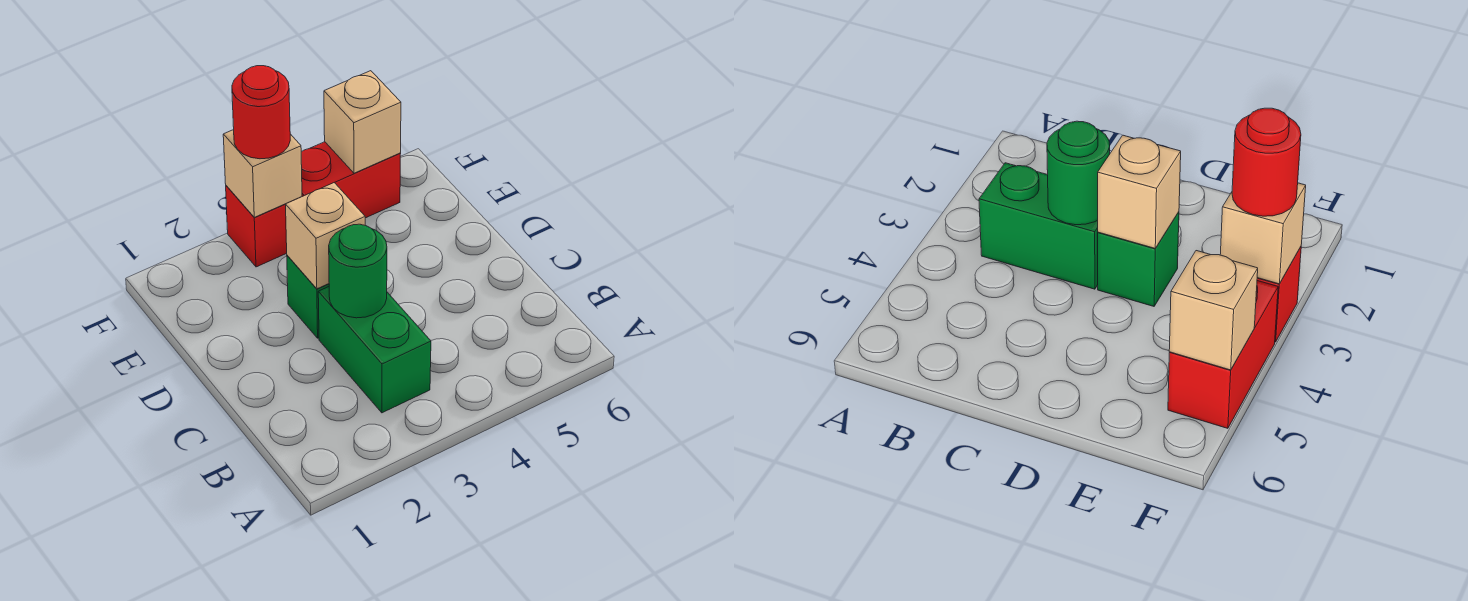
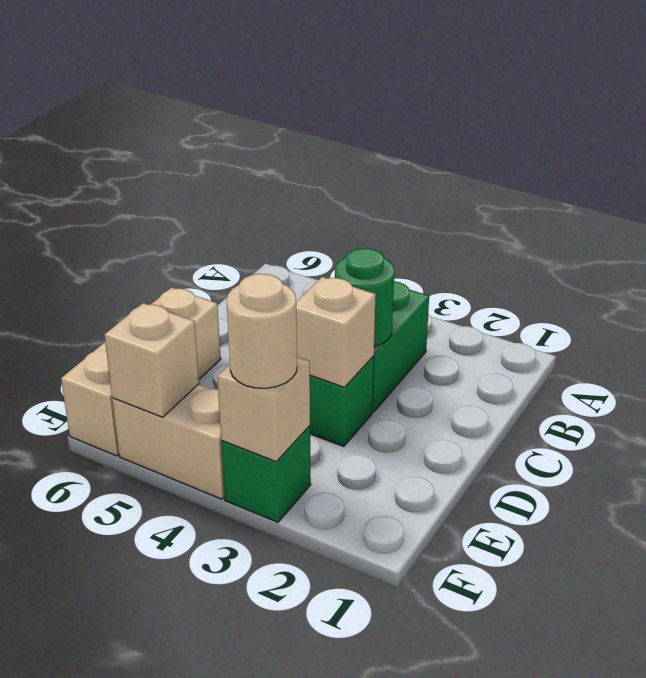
none -> tan 1x3 brick [61,288,221,456]
red 1x1 brick [226,186,287,267] -> green 1x1 brick [221,426,311,522]
red 1x1 round brick [232,66,290,159] -> tan 1x1 round brick [227,274,297,388]
red 1x2 brick [301,142,400,218] -> tan 1x2 brick [112,384,225,499]

